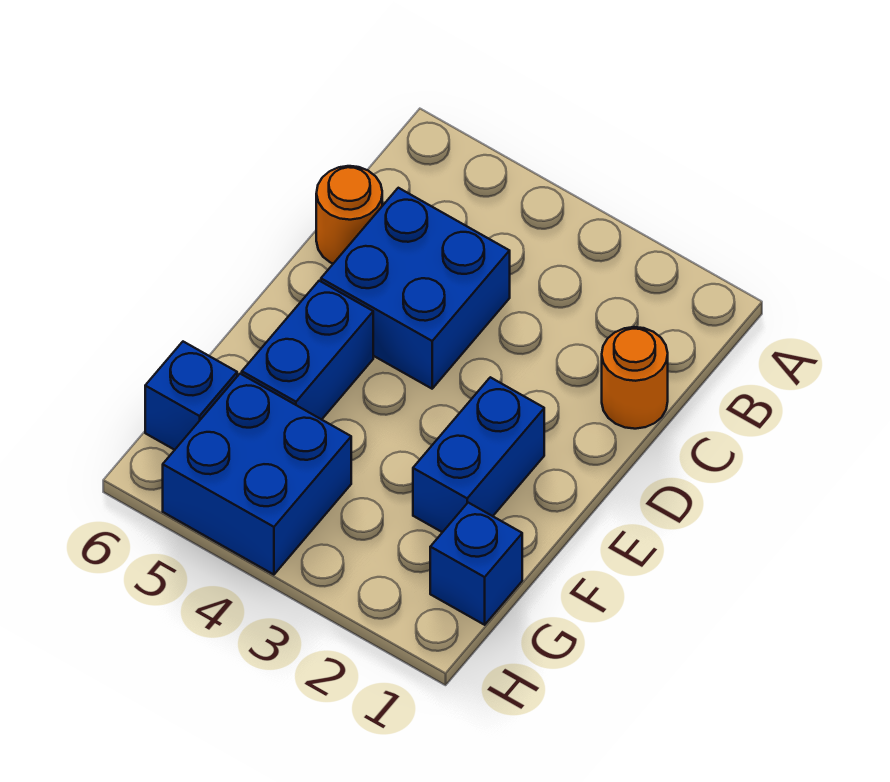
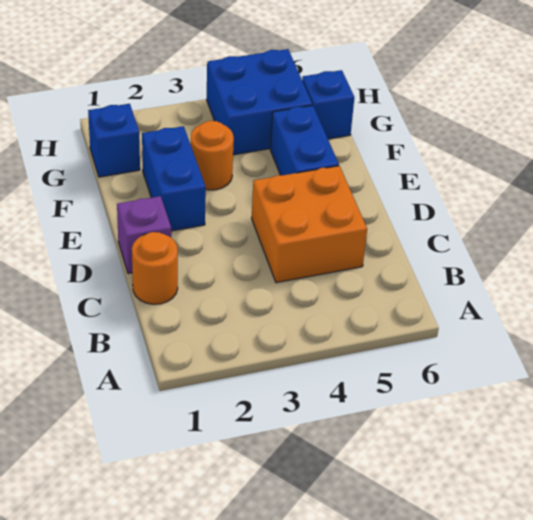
blue 2x2 brick [321,188,510,389] -> orange 2x2 brick [252,166,367,283]
orange 1x1 round brick [316,166,382,264] -> orange 1x1 round brick moved to [190,121,234,190]
none -> purple 1x1 brick [117,196,171,273]

